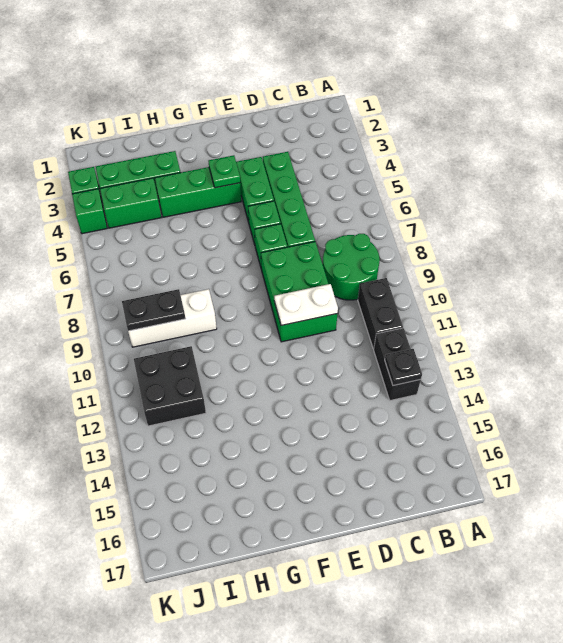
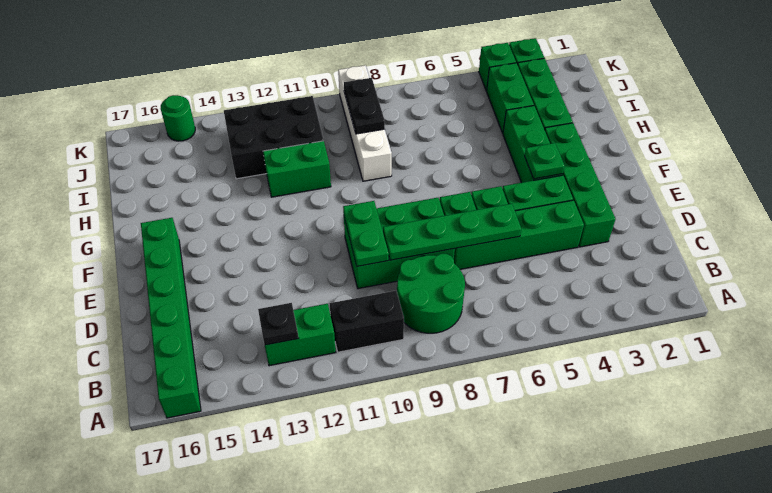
none -> green 1x6 brick [141,218,201,418]
black 1x2 brick [374,328,421,401] -> green 1x2 brick [265,304,336,366]
none -> green 1x4 brick [545,123,615,247]
none -> green 1x4 plate [383,204,521,260]
white 1x2 plate [274,284,338,325] -> green 1x2 plate [343,201,389,266]
white 1x3 brick [128,289,217,347] -> white 1x4 brick [338,65,392,181]
none -> green 1x2 brick [263,141,331,197]
black 2x2 brick [134,346,206,426] -> black 2x3 brick [224,96,324,179]
none -> green 1x1 round brick [161,95,195,141]

